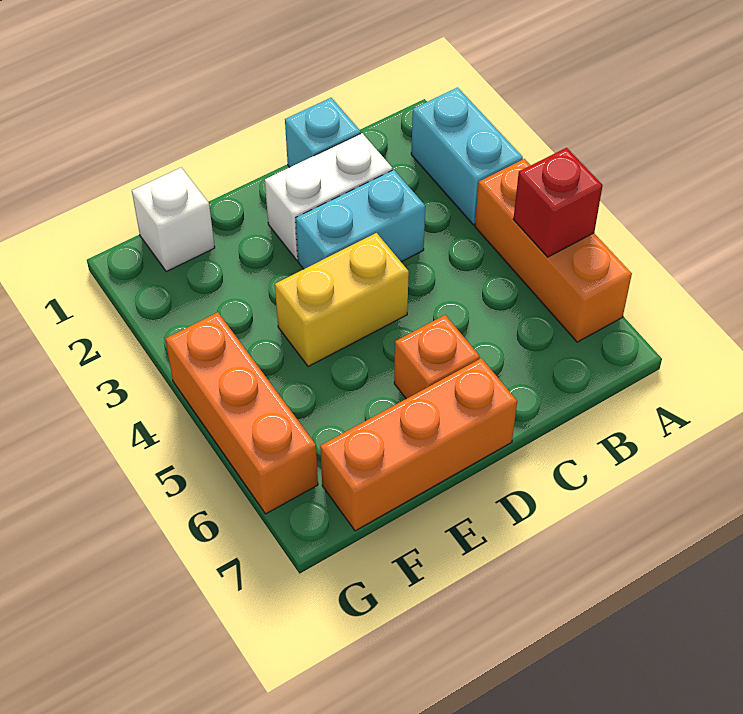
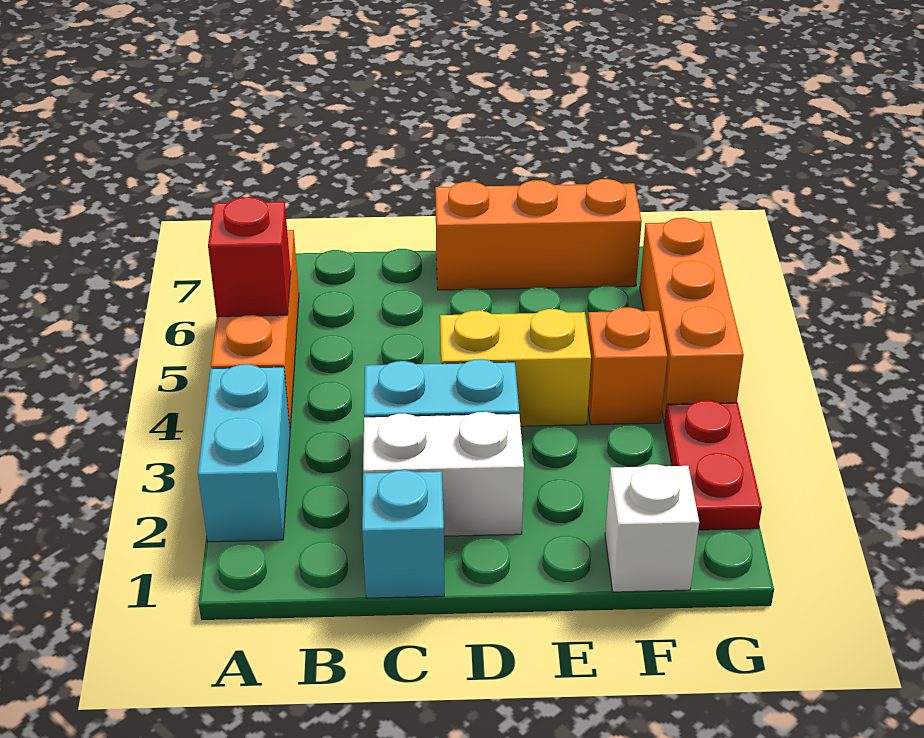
orange 1x1 brick [394,315,480,399] -> orange 1x1 brick moved to [587,307,667,425]
none -> red 1x2 plate [665,401,762,530]

